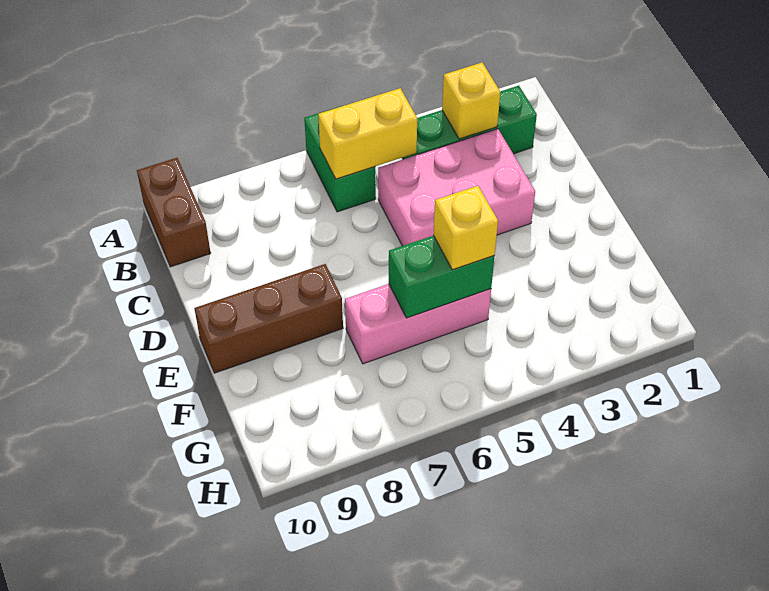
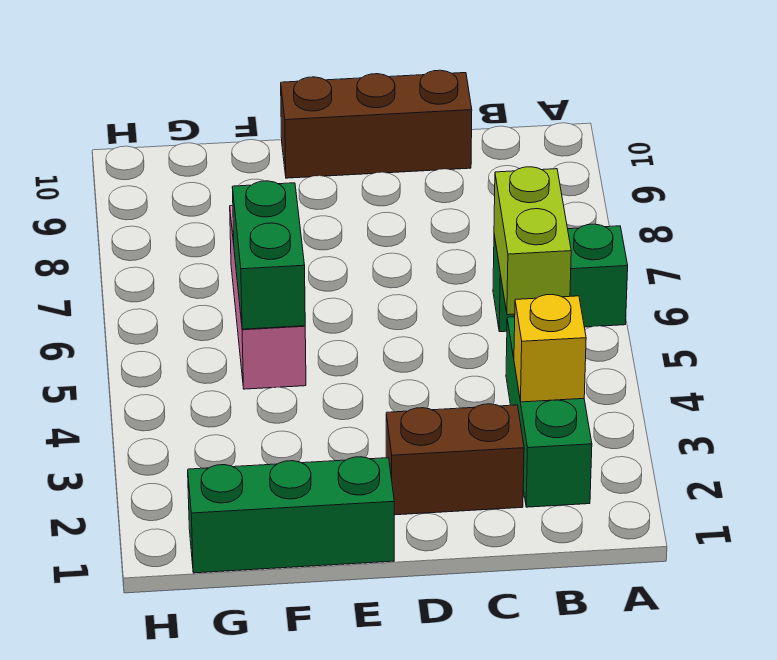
brown 1x2 brick [137,158,211,267] -> brown 1x2 brick moved to [386,404,524,515]
yellow 1x2 brick [318,88,417,179] -> lime 1x2 brick [494,167,571,315]
pink 2x3 brick [378,129,535,246] -> none
none -> green 1x3 brick [188,457,394,573]
brown 1x3 brick [194,264,343,373] -> brown 1x3 brick turned to [281,70,472,178]
yellow 1x1 brick [433,186,498,270] -> none

